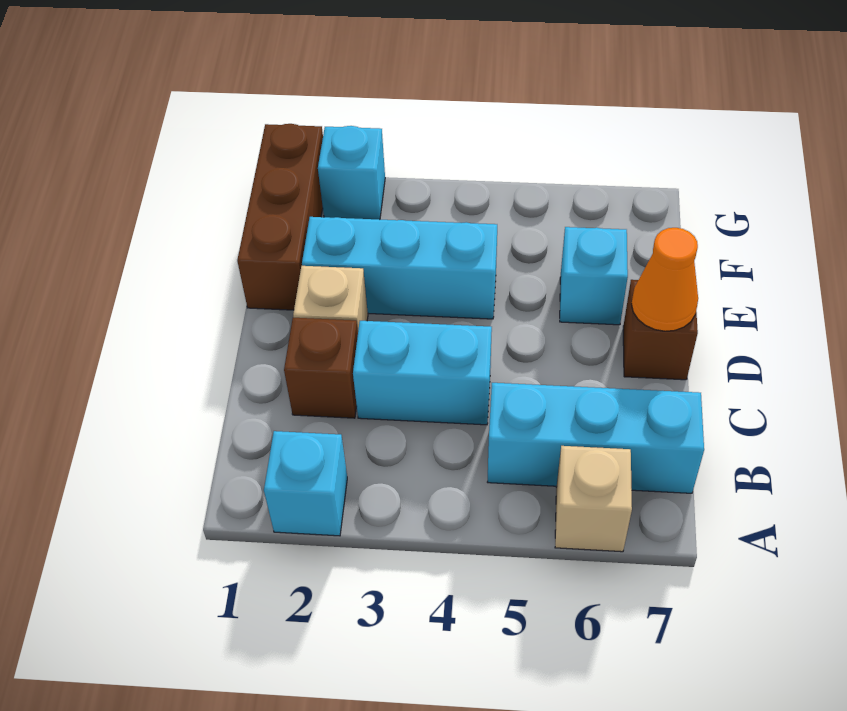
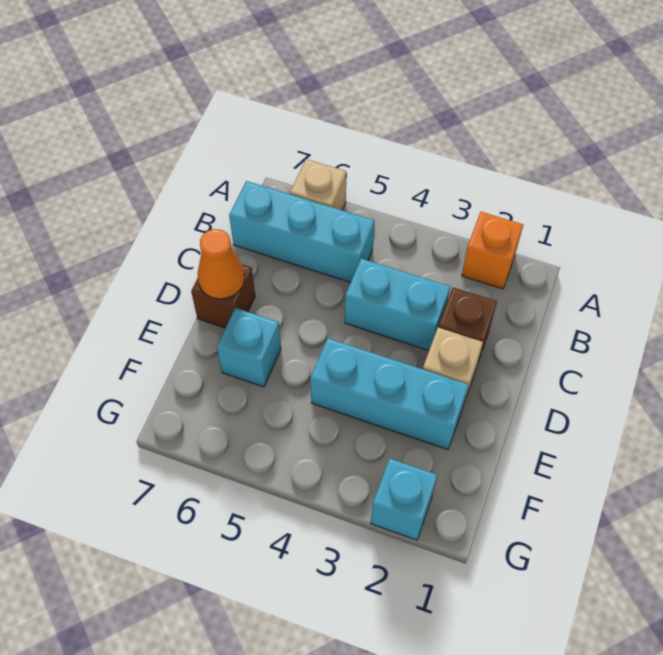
cyan 1x1 brick [264,431,347,536] -> orange 1x1 brick [462,212,523,289]
brown 1x3 brick [237,124,323,310] -> none

